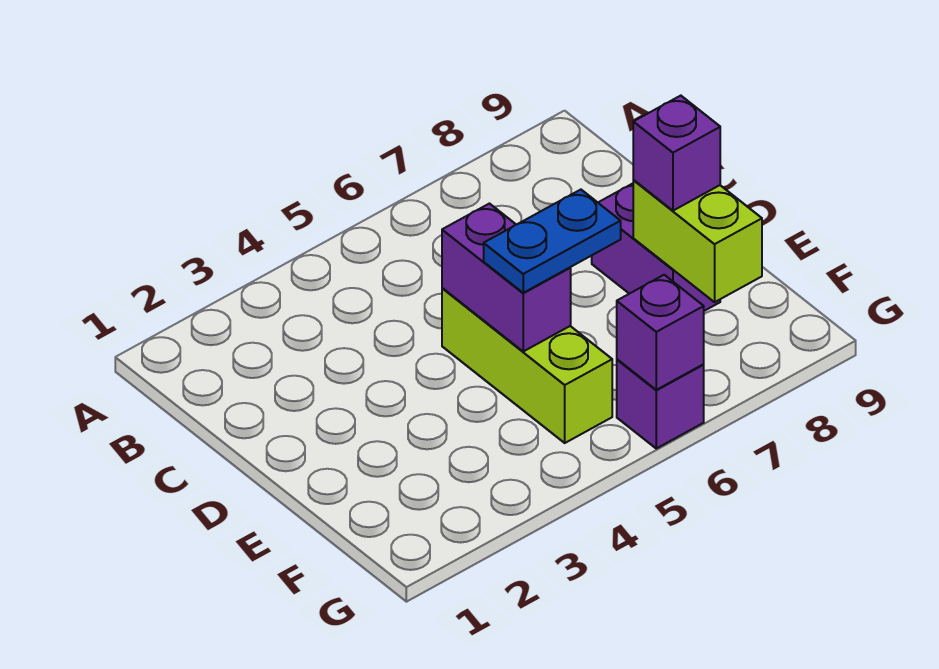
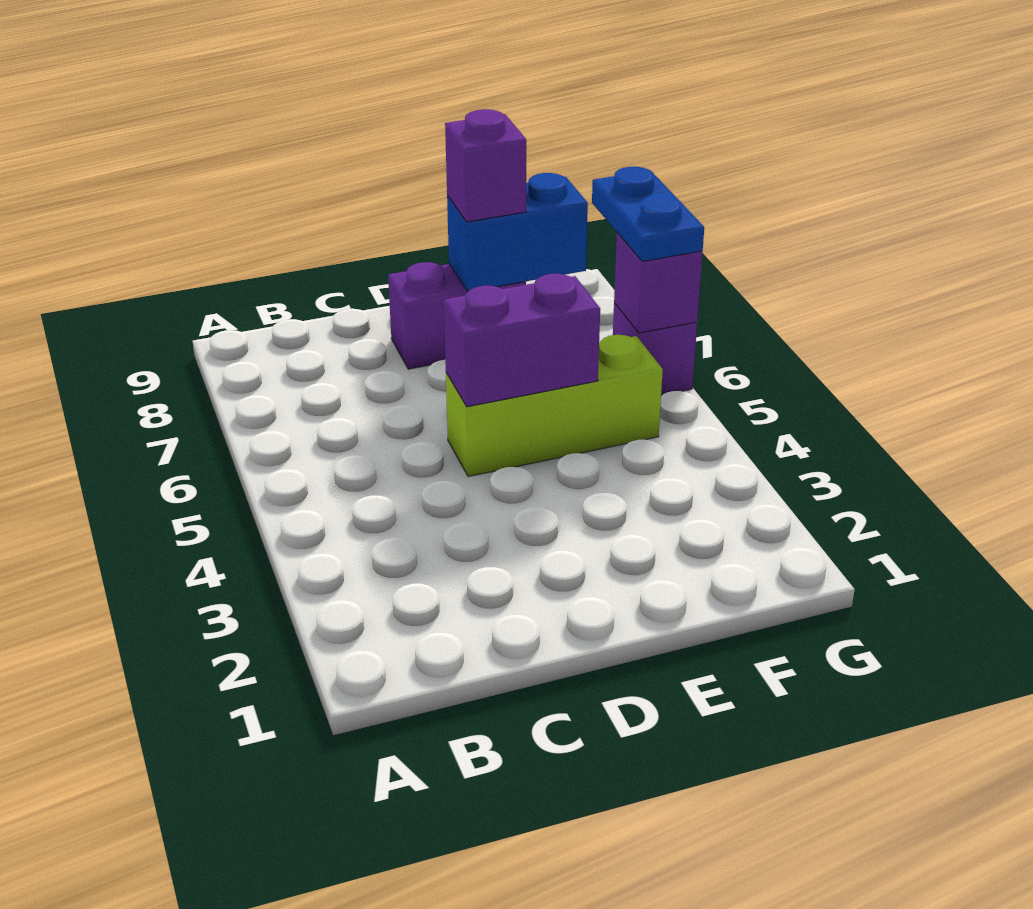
blue 1x2 plate [484,190,621,293] -> blue 1x2 plate moved to [592,167,704,262]
lime 1x2 brick [633,180,762,302] -> blue 1x2 brick [447,173,588,291]

